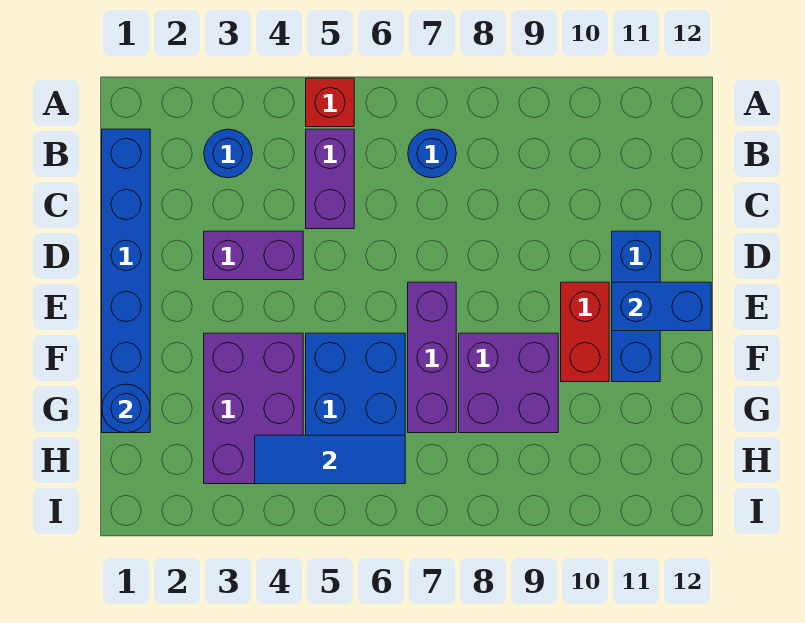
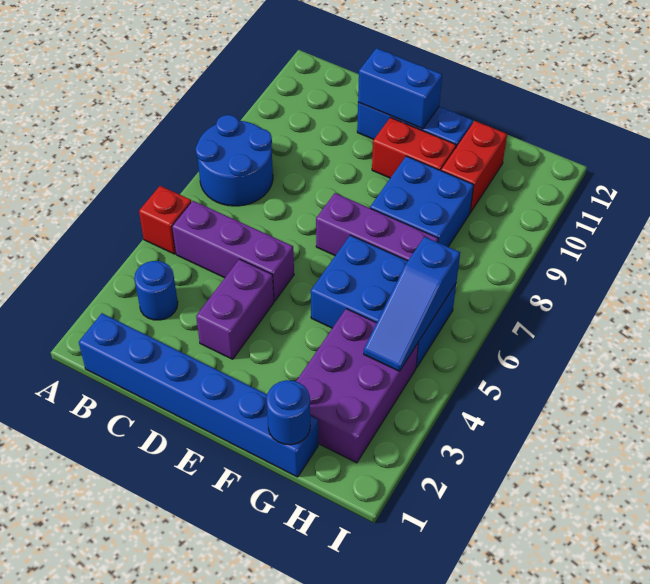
purple 1x2 brick [306,129,354,229] -> purple 1x3 brick [172,201,294,301]
blue 1x1 round brick [408,129,456,178] -> blue 2x2 round brick [196,115,273,206]
blue 1x2 brick [612,282,711,331] -> blue 1x2 brick turned to [358,48,442,129]
purple 2x3 brick [204,333,303,484] -> purple 2x3 brick turned to [296,309,418,463]
purple 2x2 brick [459,333,558,433] -> blue 2x2 brick [370,156,474,247]
none -> red 1x2 brick [441,121,507,212]
blue 1x3 tile [255,435,405,484] -> blue 1x3 slope [364,237,460,371]

